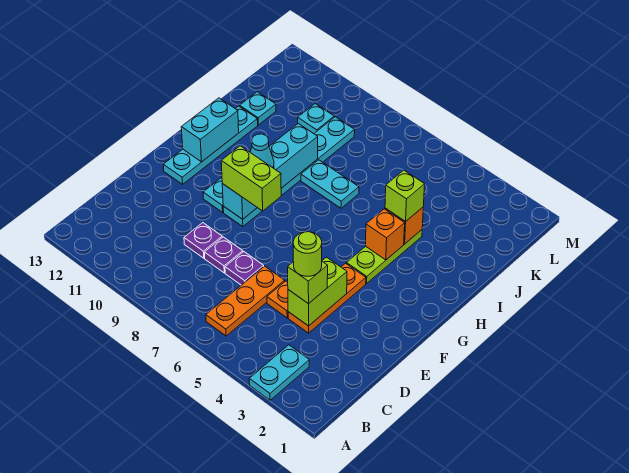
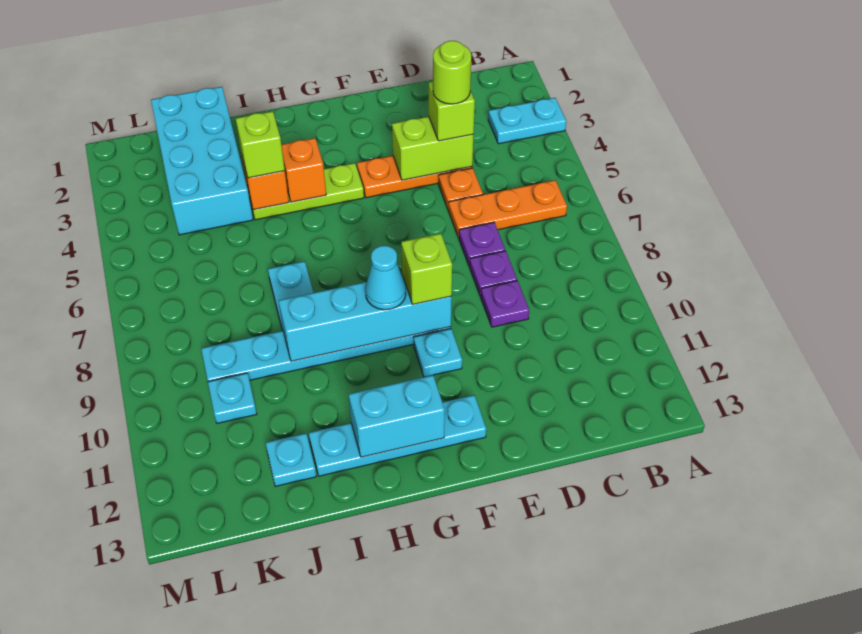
lime 1x2 brick [221,146,281,211] -> lime 1x1 brick [401,234,452,304]
none -> cyan 2x4 brick [151,87,253,235]

